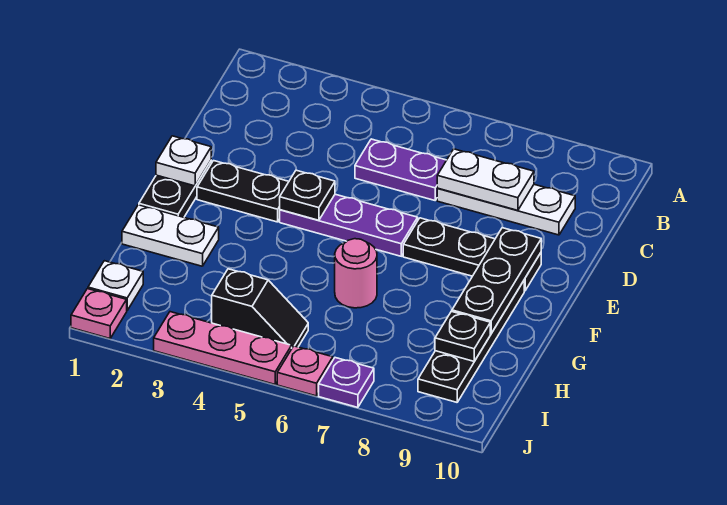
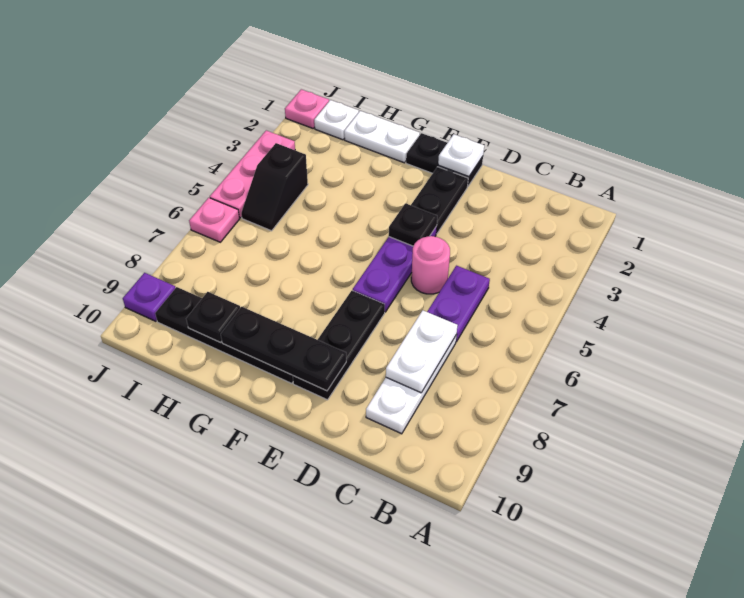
white 1x2 plate [122,205,219,266] -> white 1x2 plate turned to [344,111,420,163]
pink 1x1 round brick [335,239,377,308] -> pink 1x1 round brick moved to [411,236,450,294]
purple 1x1 plate [319,358,374,407] -> purple 1x1 plate moved to [123,273,175,321]

